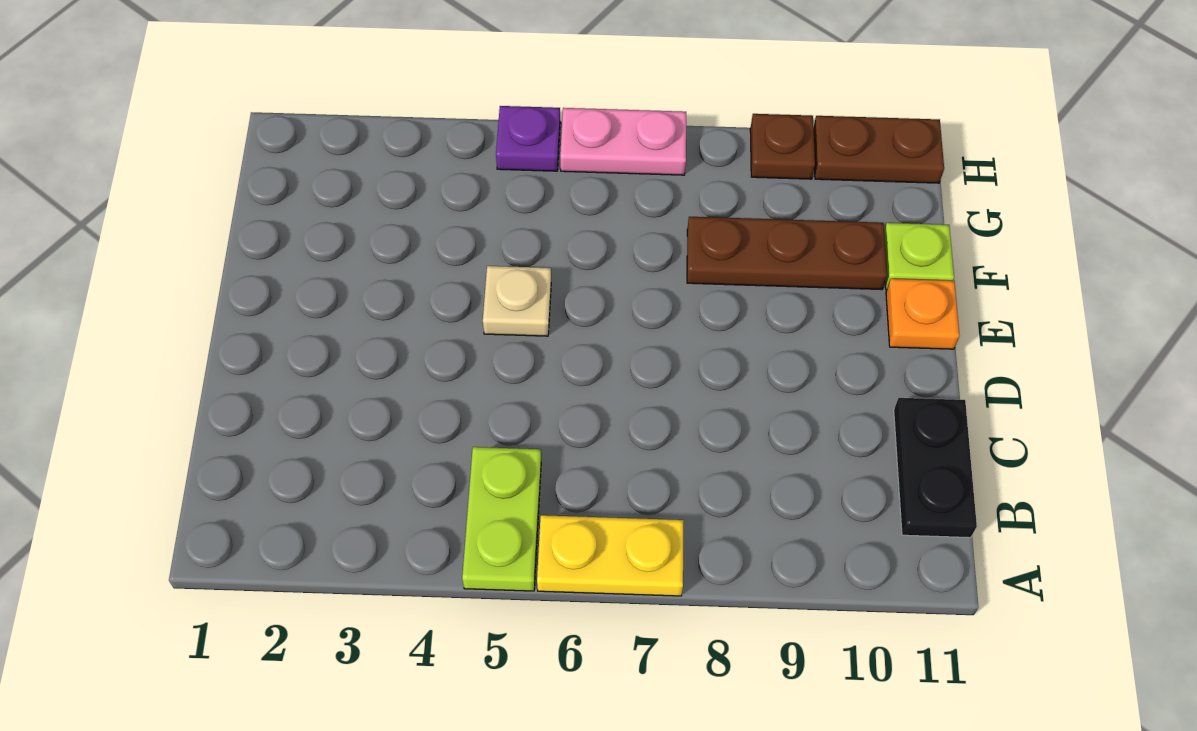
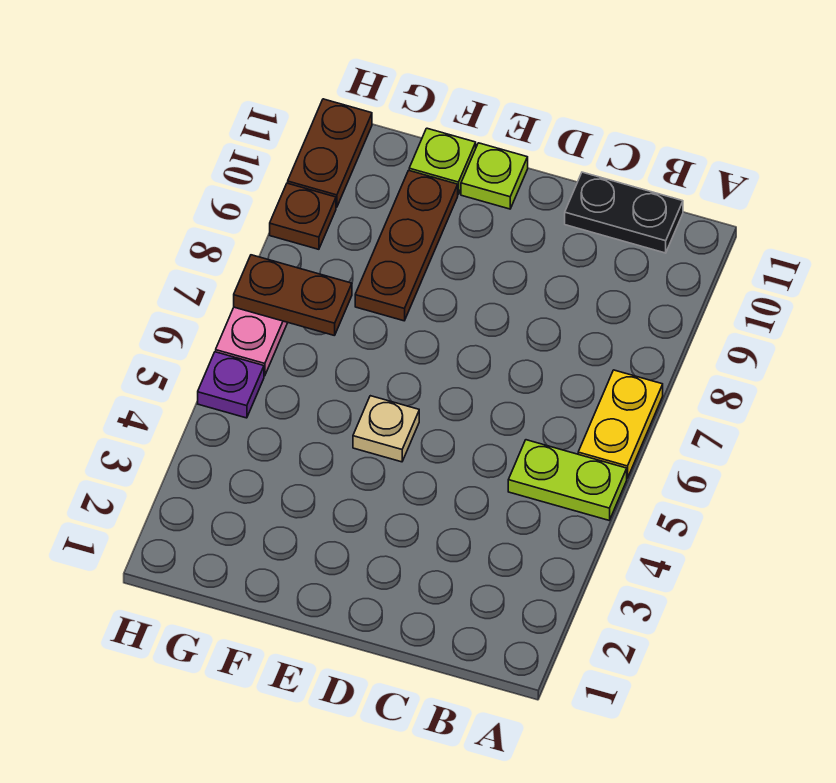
orange 1x1 plate [886,279,960,349] -> lime 1x1 plate [461,143,528,209]
none -> brown 1x2 plate [234,255,352,336]

